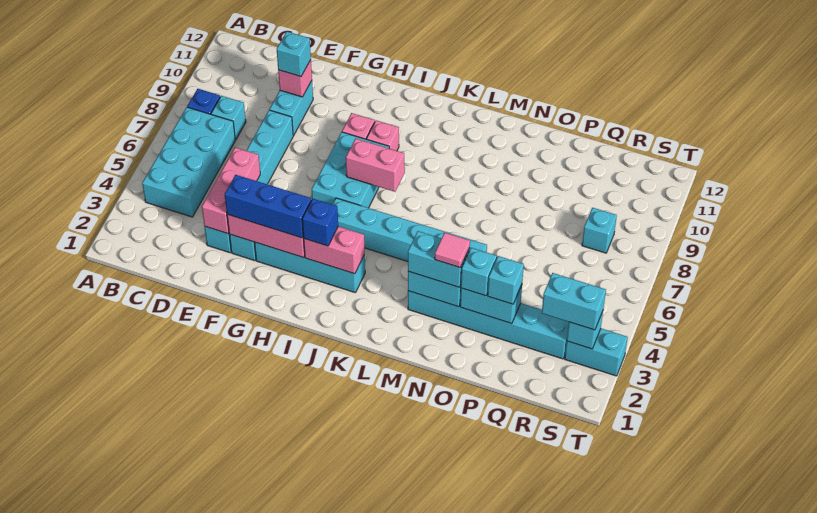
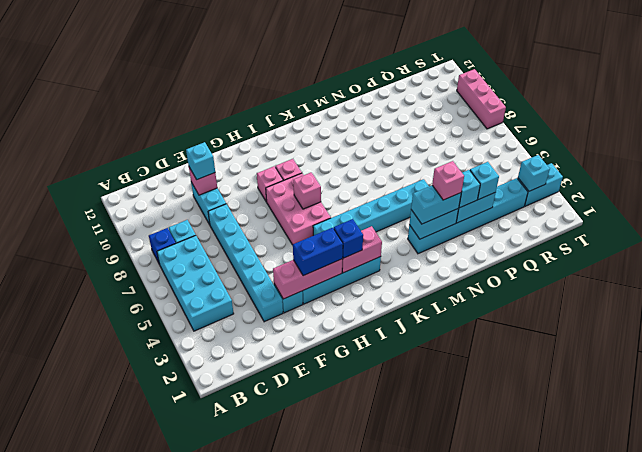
pink 1x3 brick [202,147,260,234] -> pink 1x3 brick moved to [457,69,506,129]
blue 1x3 brick [225,175,312,238] -> blue 1x2 brick [293,228,343,276]
cyan 2x3 brick [312,132,389,208] -> pink 2x3 brick [266,173,331,245]
pink 1x2 brick [346,138,405,192] -> pink 1x1 brick [293,172,321,209]
pink 1x1 tile [435,233,470,267] -> pink 1x1 brick [432,161,464,200]
cyan 1x2 brick [542,273,606,330] -> none
cyan 1x1 brick [582,208,617,253] -> none

